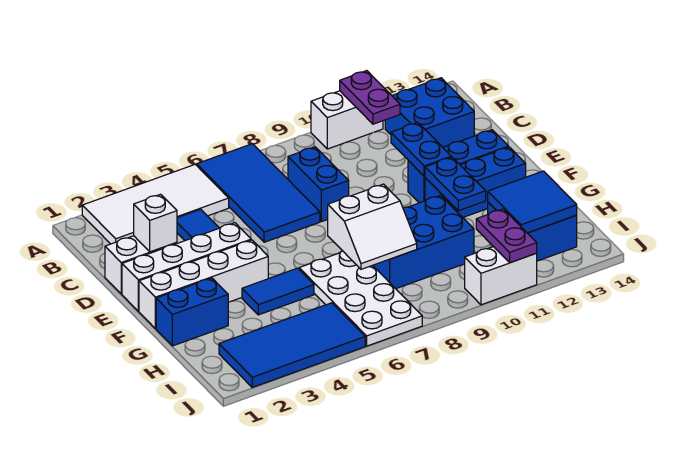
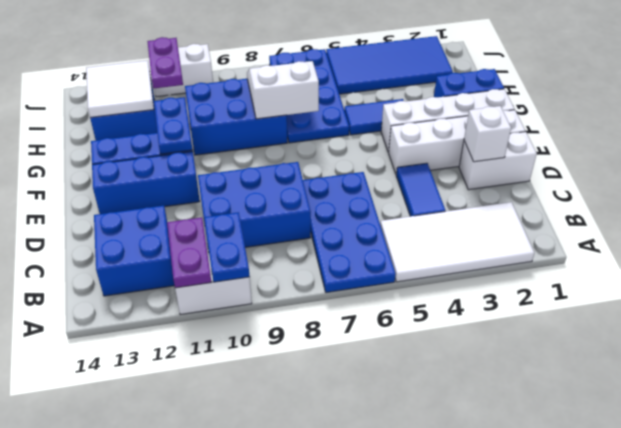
blue 2x4 tile [197,144,320,242] -> blue 2x4 plate [303,172,396,293]
blue 1x2 brick [288,147,349,222] -> blue 2x3 brick [198,162,311,250]
blue 1x2 plate [391,123,451,176] -> blue 1x2 plate moved to [204,212,250,282]
white 2x4 plate [299,251,422,346] -> blue 2x4 plate [269,49,349,143]
blue 2x2 tile [488,171,577,233] -> white 2x2 tile [86,60,154,118]

